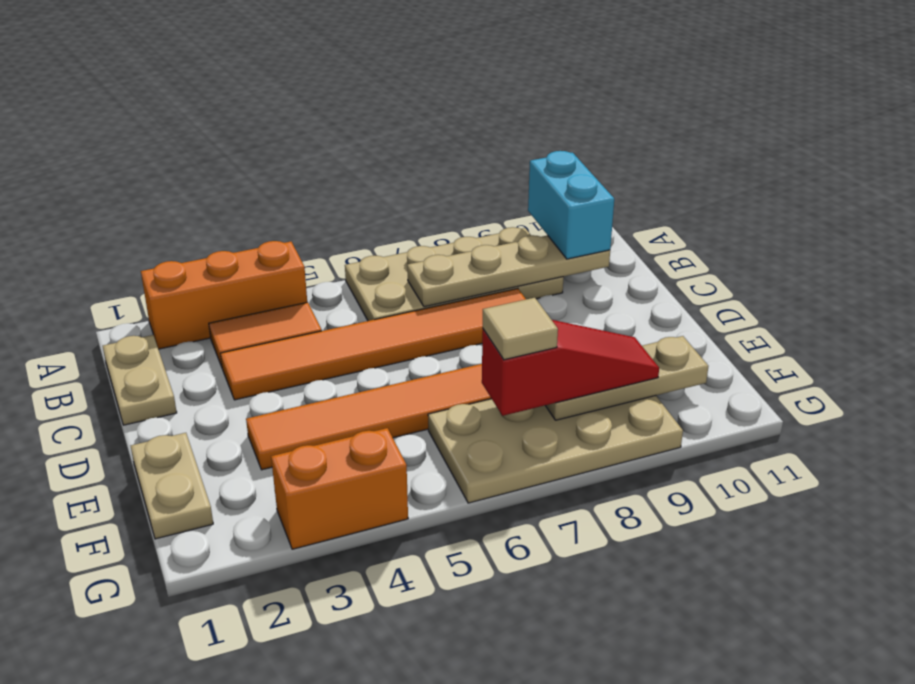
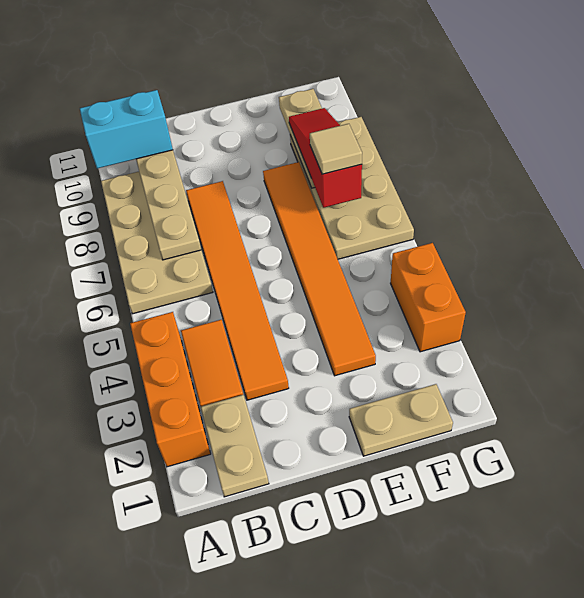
tan 1x2 plate [103,335,177,425] -> tan 1x2 plate turned to [201,395,269,497]

